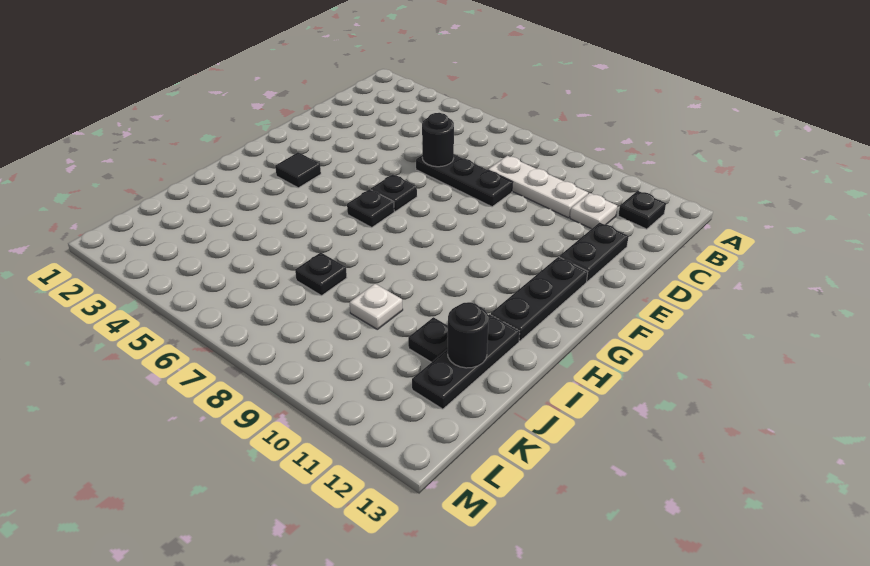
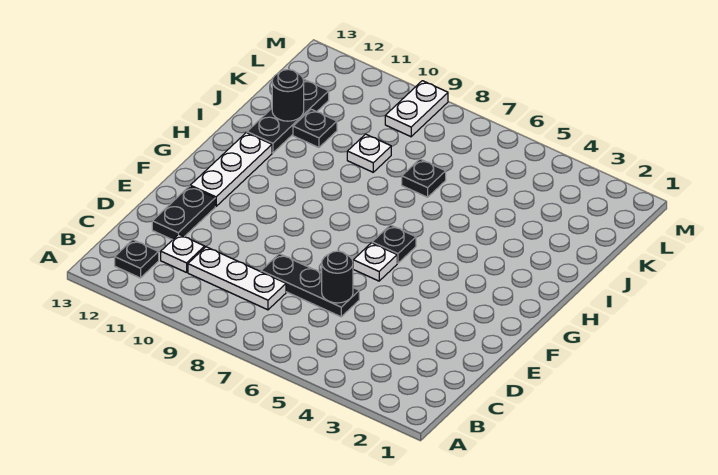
black 1x1 plate [371,174,417,211] -> white 1x1 plate [353,243,397,281]
black 1x3 plate [491,257,588,341] -> white 1x3 plate [190,133,272,206]
black 1x1 tile [275,152,321,188] -> none
none -> white 1x2 plate [385,81,448,137]

